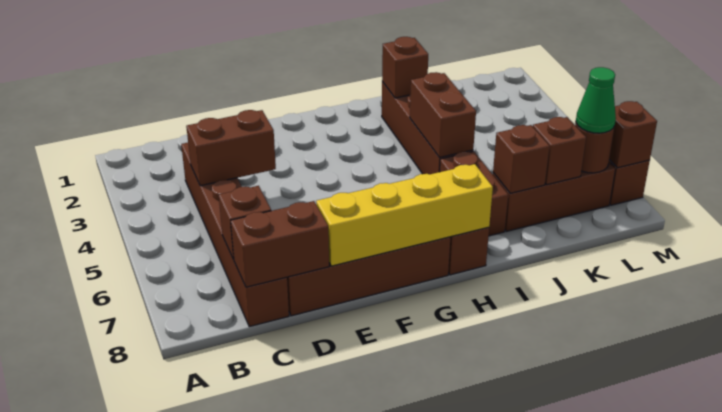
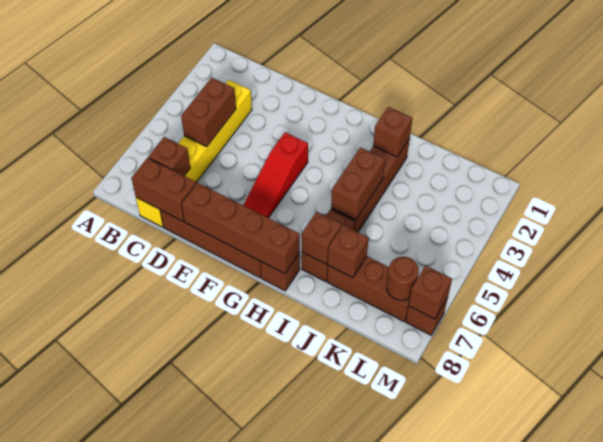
brown 1x6 brick [181,143,289,327] -> yellow 1x6 brick [136,80,252,227]
brown 1x2 brick [186,110,276,186] -> brown 1x2 brick turned to [181,78,236,147]
yellow 1x4 brick [316,164,493,266] -> brown 1x4 brick [181,183,300,274]
none -> red 1x3 slope [243,132,308,218]
brown 1x1 brick [533,117,586,185] -> brown 1x1 brick moved to [302,212,342,264]
green 1x1 cone [576,67,616,133] -> none

